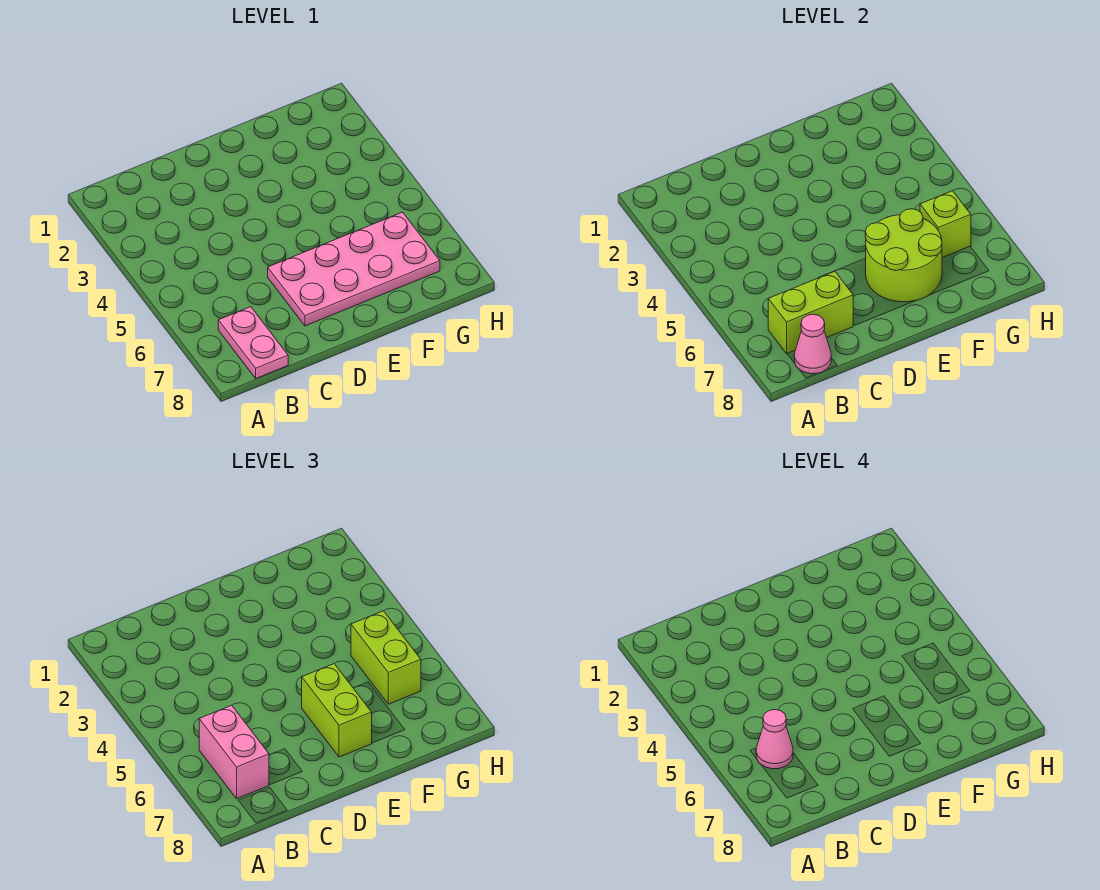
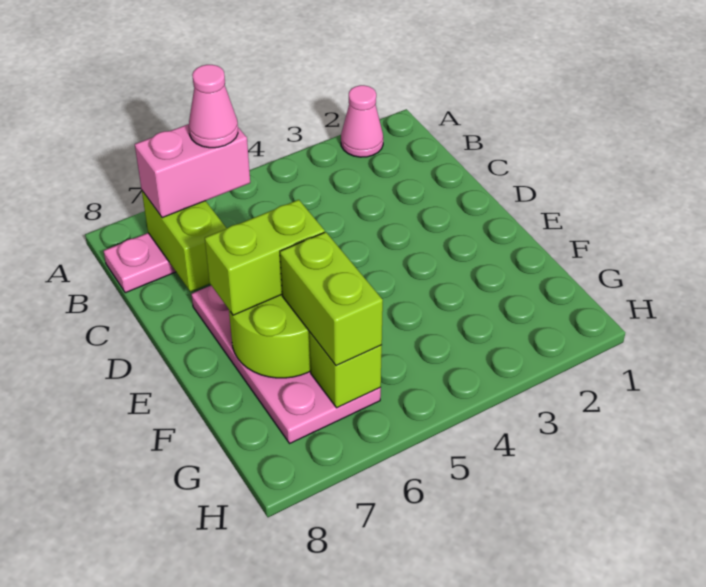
pink 1x1 cone [794,314,831,374] -> pink 1x1 cone moved to [341,85,383,157]
lime 1x2 brick [351,611,421,704] -> lime 1x2 brick turned to [280,232,383,366]

